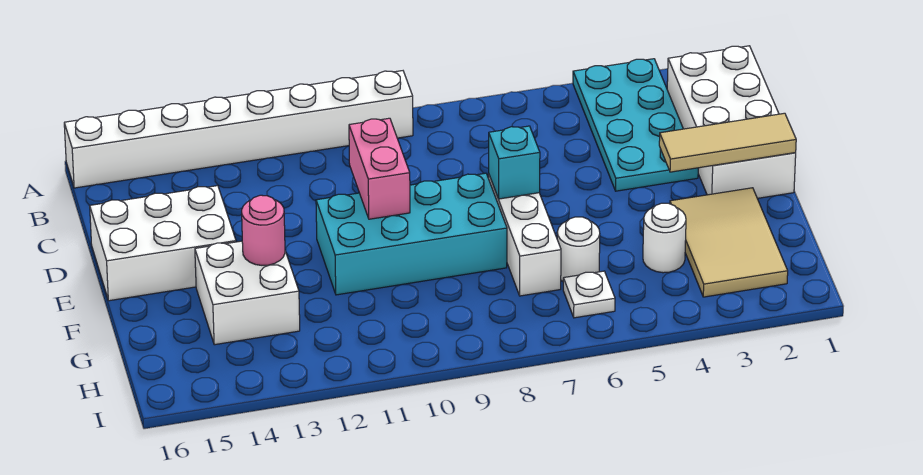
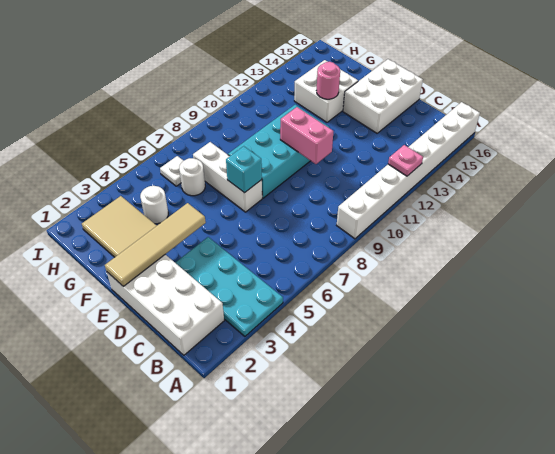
none -> pink 1x1 plate [388,145,423,176]
tan 1x3 tile [659,113,796,172] -> tan 1x4 tile [105,203,206,286]

